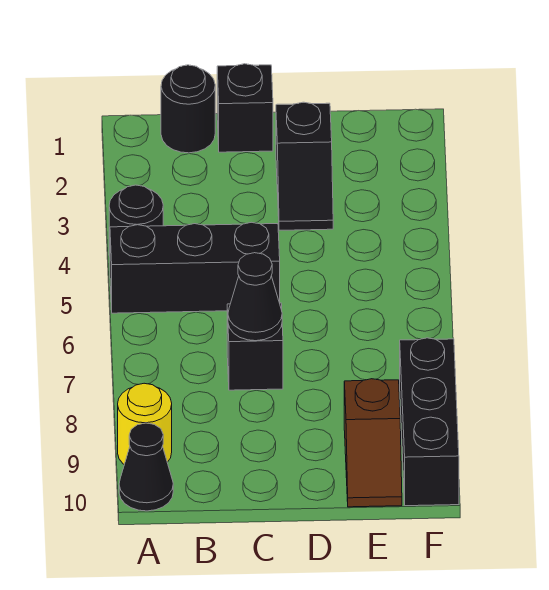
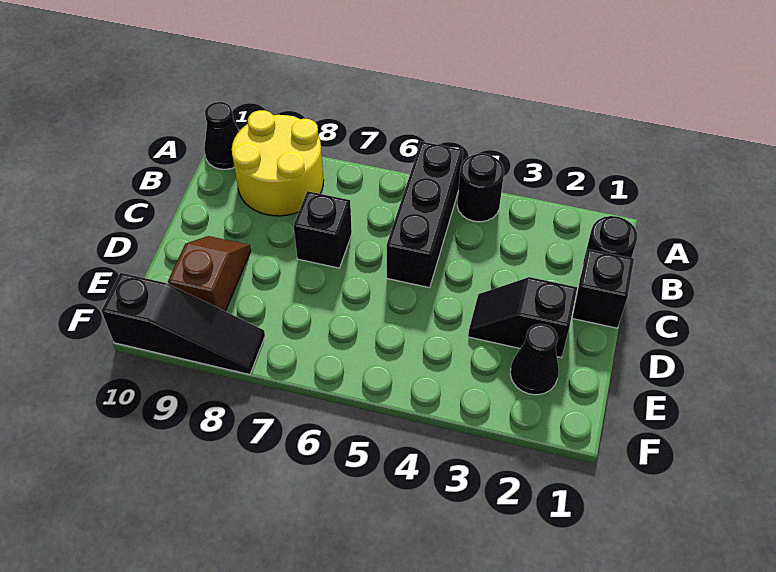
yellow 1x1 round brick [118,383,172,464] -> yellow 2x2 round brick [232,110,324,216]
black 1x1 cone [228,253,282,341] -> black 1x1 cone moved to [510,324,559,395]
brown 1x2 slope [344,379,402,507] -> brown 1x2 slope turned to [168,236,251,311]
black 1x3 brick [400,338,459,506] -> black 1x3 slope [101,273,265,375]

